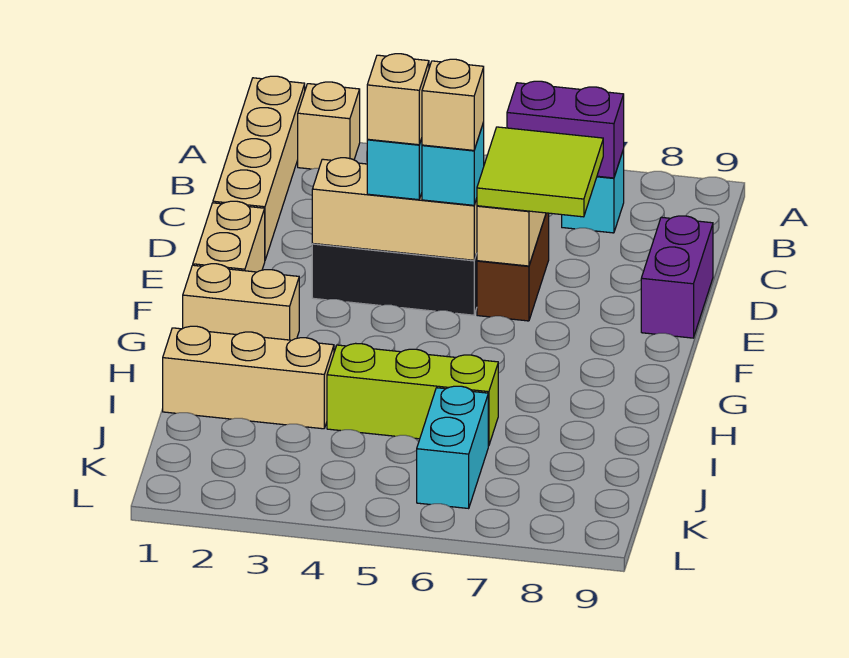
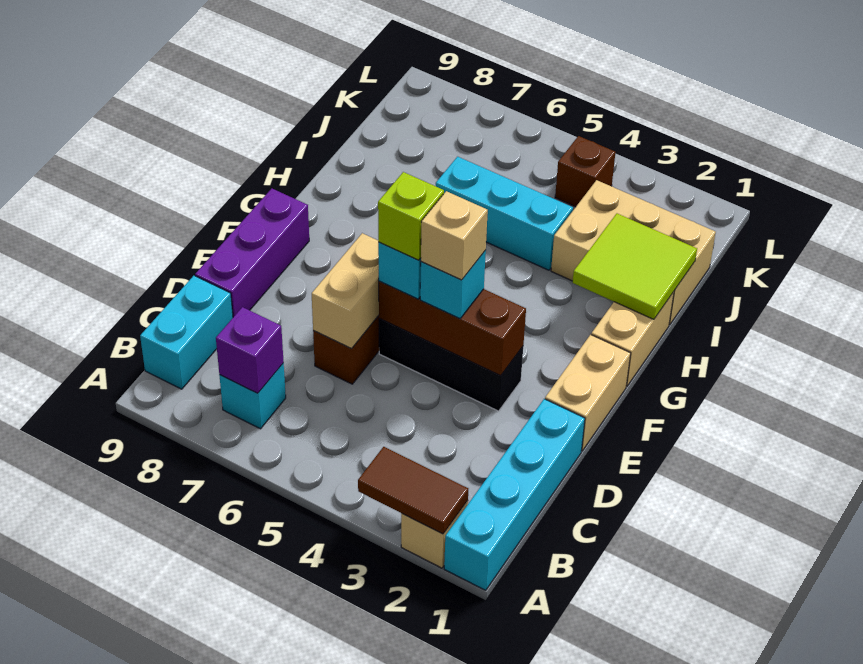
tan 1x4 brick [213,76,305,260] -> cyan 1x4 brick [444,399,585,590]
none -> brown 1x2 tile [358,447,468,534]
purple 1x2 brick [507,81,624,178] -> purple 1x1 brick [216,307,284,393]
lime 2x2 tile [477,127,603,217] -> lime 2x2 tile moved to [573,214,697,319]
purple 1x2 brick [641,216,713,338] -> purple 1x3 brick [195,189,309,317]
tan 1x3 brick [312,158,477,260] -> brown 1x3 brick [379,281,526,375]
tan 1x1 brick [422,59,484,150] -> lime 1x1 brick [378,172,444,260]
tan 1x2 brick [183,264,299,340] -> tan 1x2 brick turned to [591,292,674,386]
tan 1x3 brick [163,326,334,429] -> tan 2x3 brick [551,180,716,325]
lime 1x3 brick [327,343,498,446] -> cyan 1x3 brick [436,157,573,270]
cyan 1x2 brick [417,386,488,508] -> cyan 1x2 brick moved to [140,276,233,389]
none -> brown 1x1 brick [555,136,615,207]

